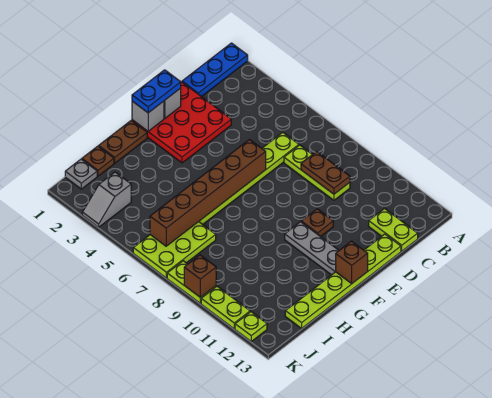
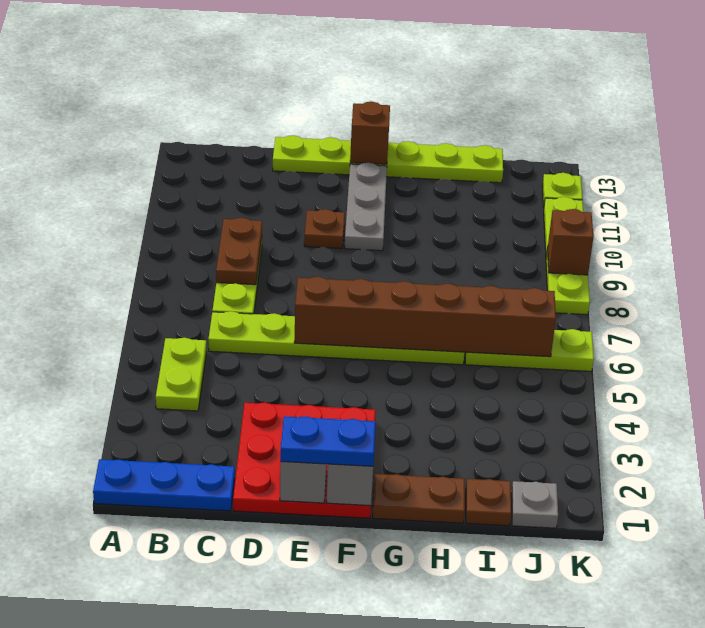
lime 1x2 plate [369,208,418,251] -> lime 1x2 plate moved to [156,338,206,411]
lime 2x3 plate [133,222,216,278] -> lime 1x3 plate [465,329,594,371]
grey 1x2 slope [82,172,131,227] -> none

